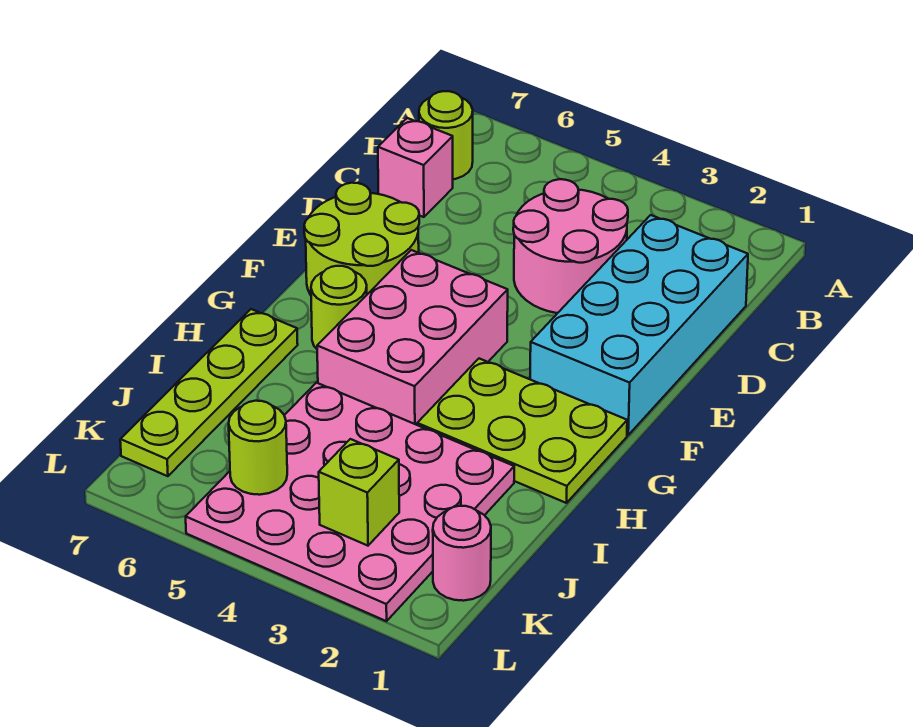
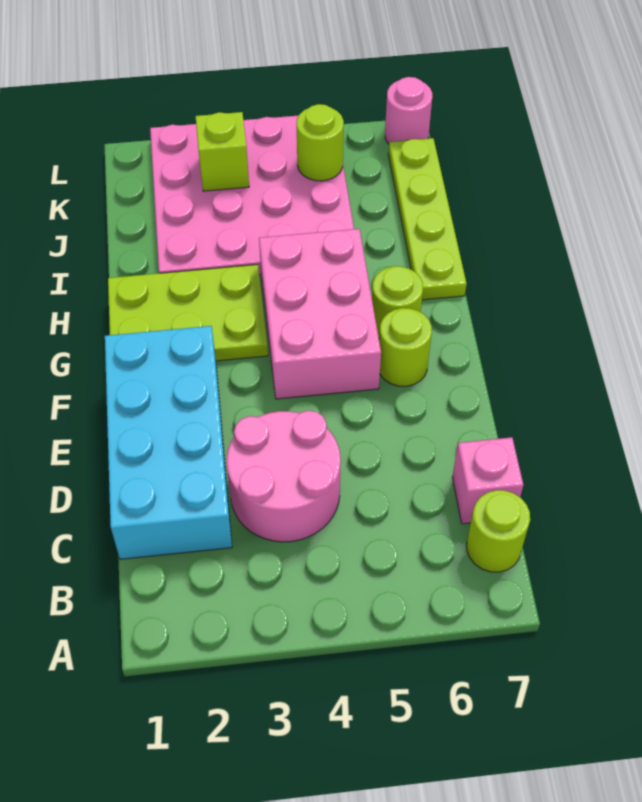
lime 2x2 round brick [304,183,419,295] -> lime 1x1 round brick [379,308,432,386]
pink 1x1 round brick [433,506,491,601] -> pink 1x1 round brick moved to [385,77,432,144]

